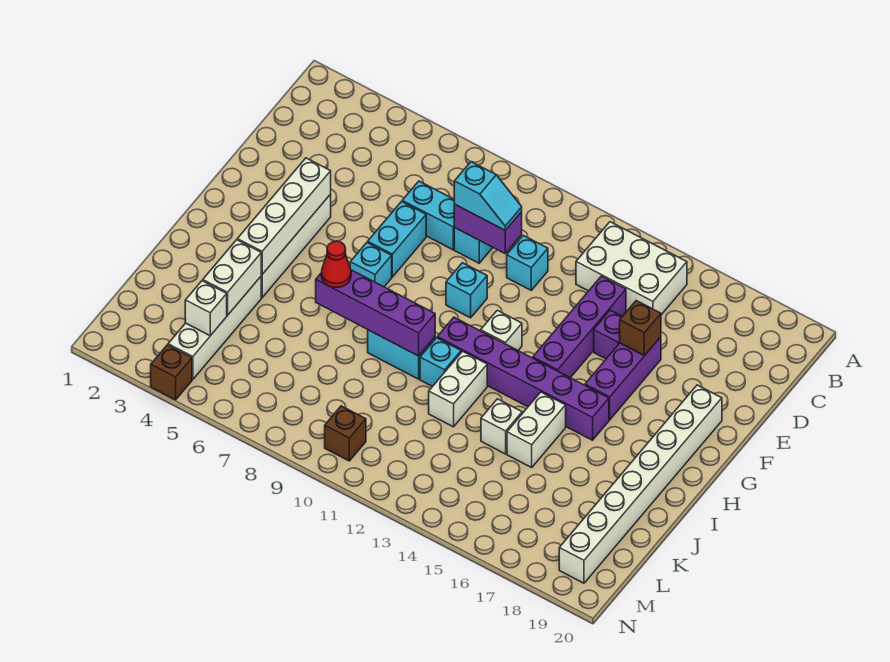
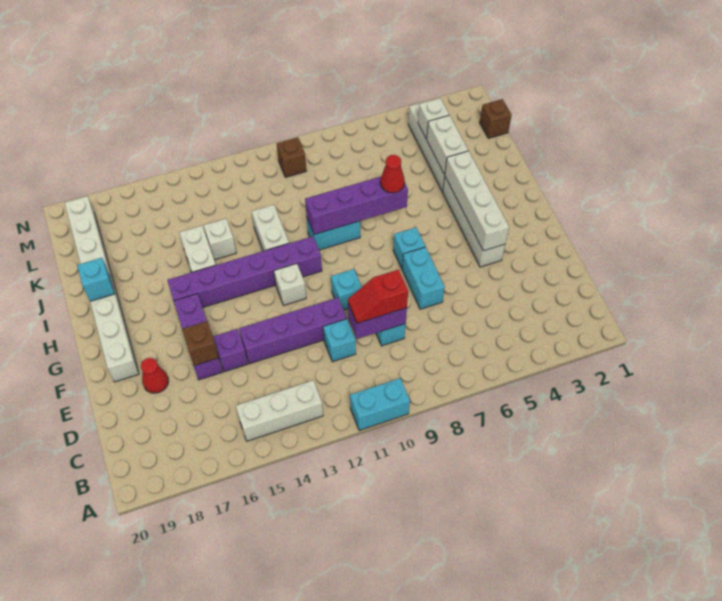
white 2x3 brick [576,222,687,315] -> white 1x3 brick [236,380,323,441]
cyan 1x2 brick [402,181,454,250] -> cyan 1x2 brick moved to [350,378,410,431]
cyan 1x2 slope [454,162,522,230] -> red 1x2 slope [348,270,408,323]
purple 1x4 brick [533,276,626,378] -> purple 1x4 brick turned to [239,298,347,364]
none -> red 1x1 cone [141,358,169,393]
cyan 1x1 brick [420,338,461,387] -> cyan 1x1 brick moved to [77,258,114,301]
brown 1x1 brick [151,345,192,400] -> brown 1x1 brick moved to [480,99,512,138]

